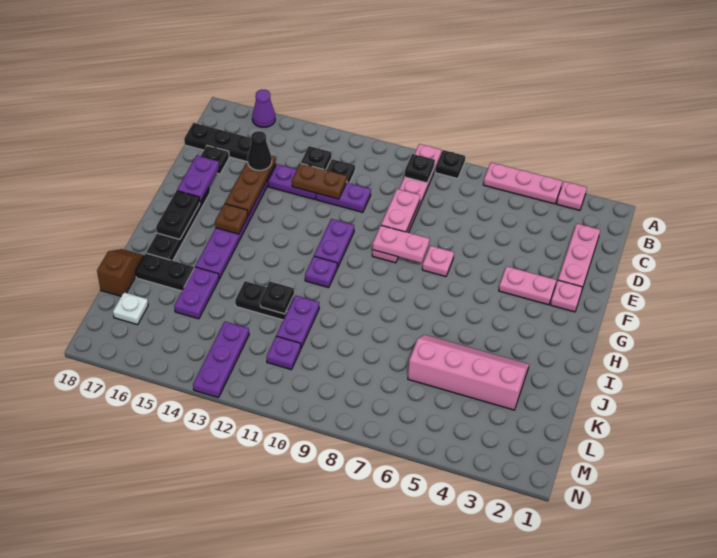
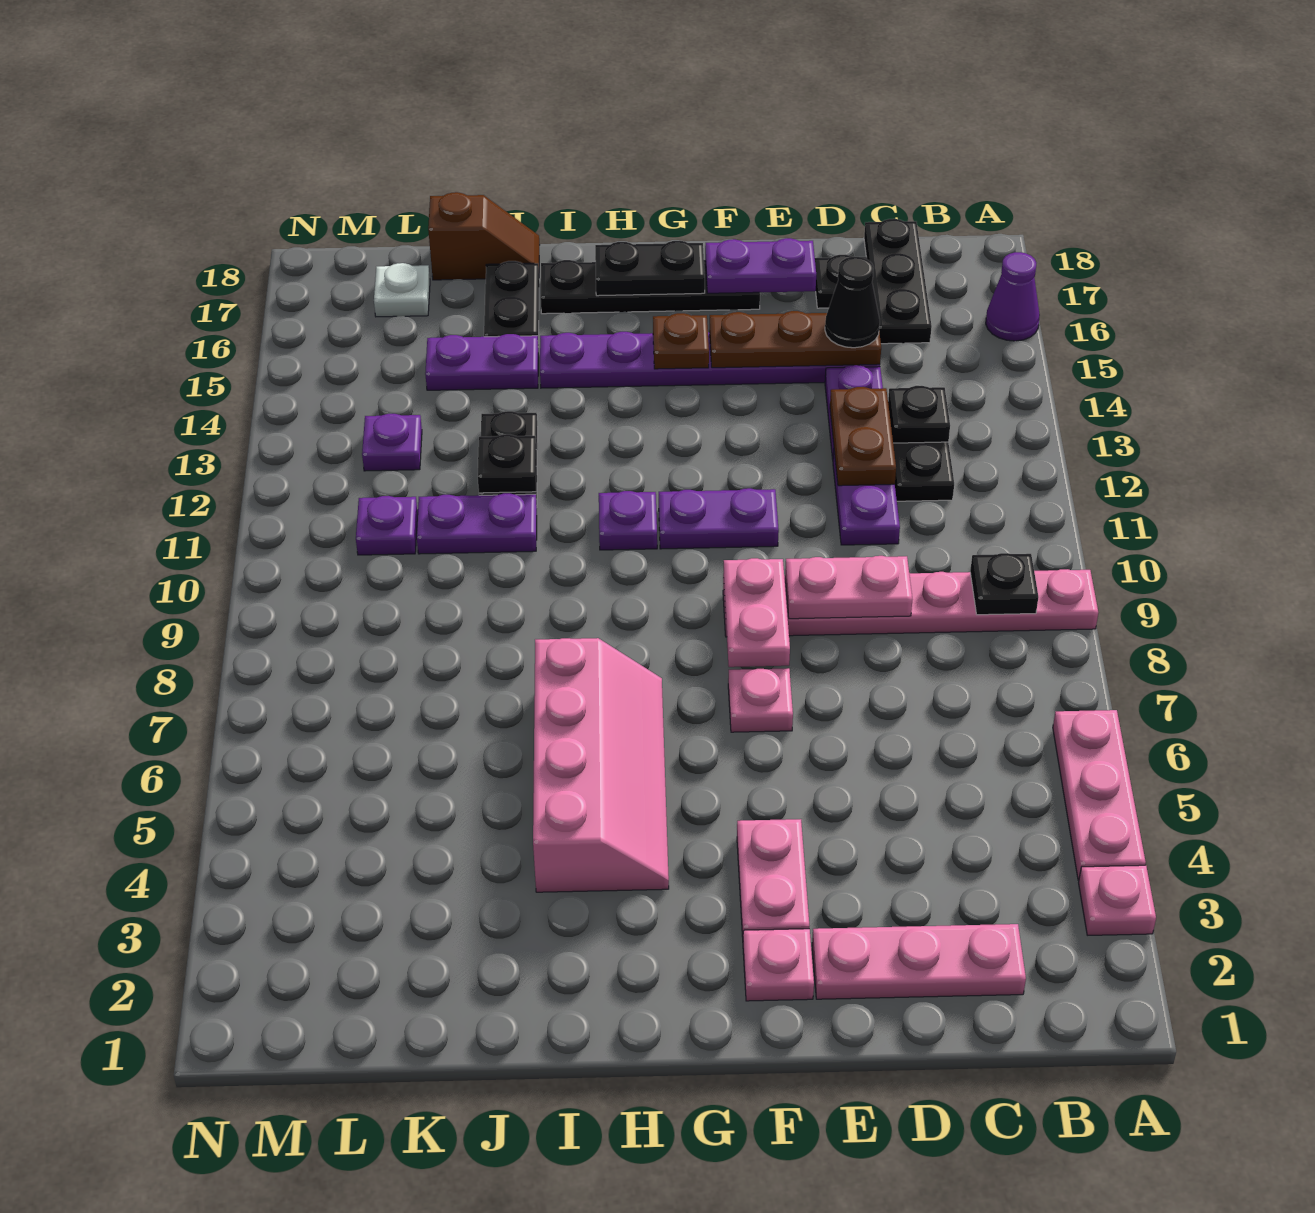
black 1x1 plate [435,150,465,179] -> none
pink 2x4 slope [408,335,529,410] -> pink 2x4 slope moved to [533,638,669,892]
purple 1x3 plate [193,322,249,398] -> purple 1x1 plate [362,414,422,471]

